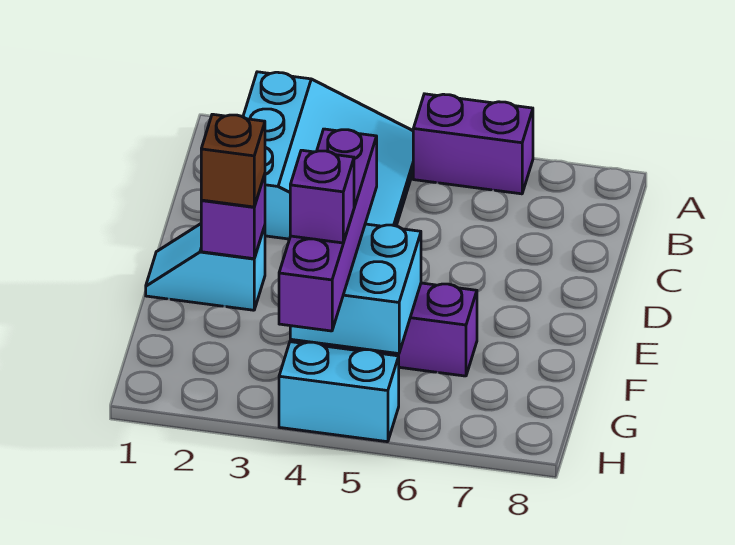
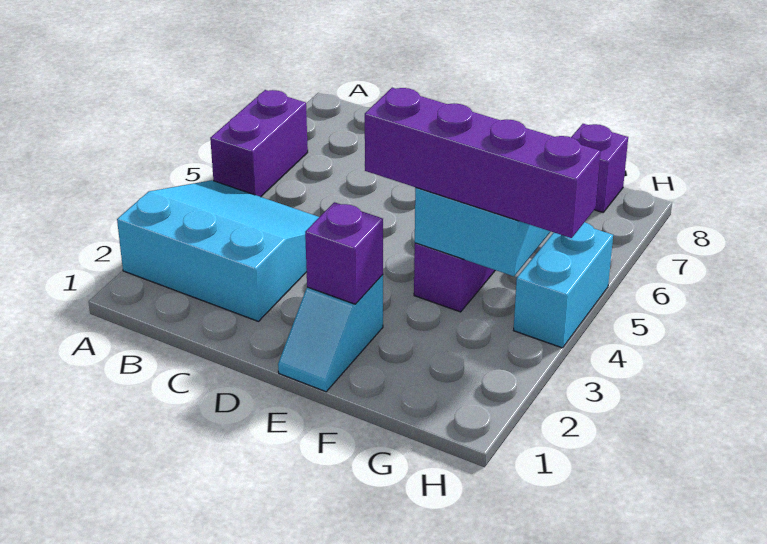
brown 1x1 brick [201,114,265,207] -> none
purple 1x1 brick [290,150,354,243] -> purple 1x1 brick moved to [571,124,628,212]

